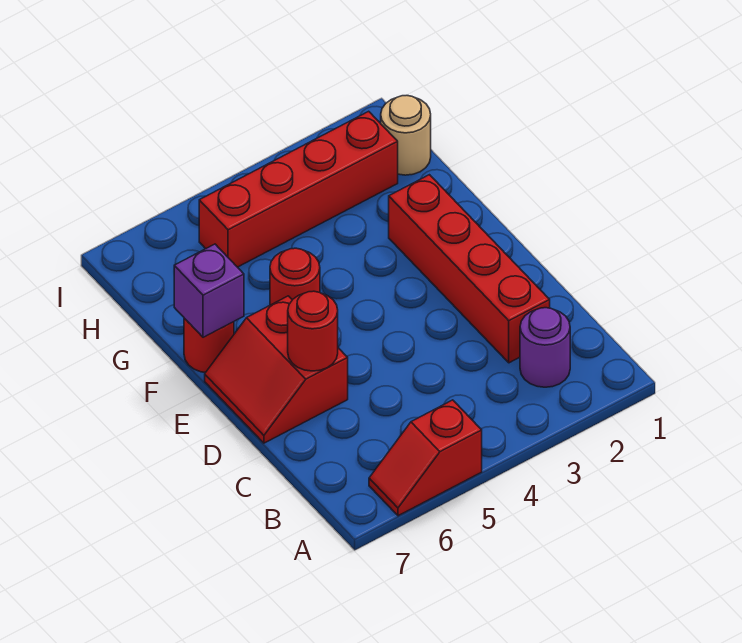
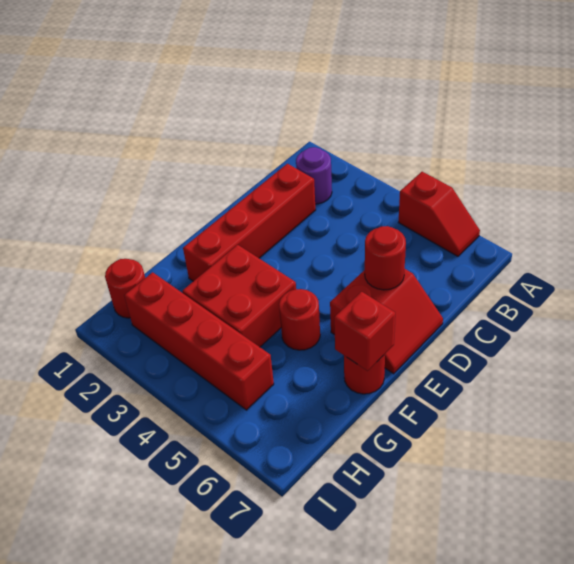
none -> red 2x2 brick [182,245,296,347]
purple 1x1 brick [174,244,244,337] -> red 1x1 brick [334,292,395,371]
tan 1x1 round brick [381,96,431,175] -> red 1x1 round brick [105,259,145,318]

